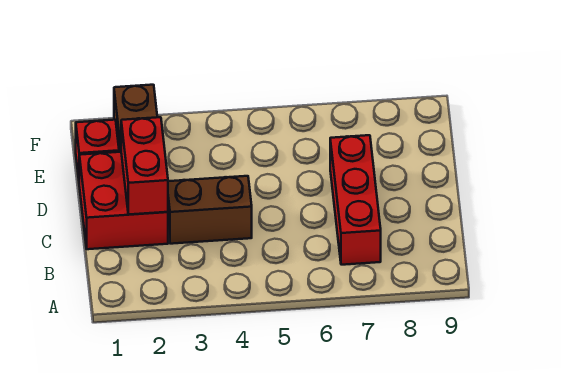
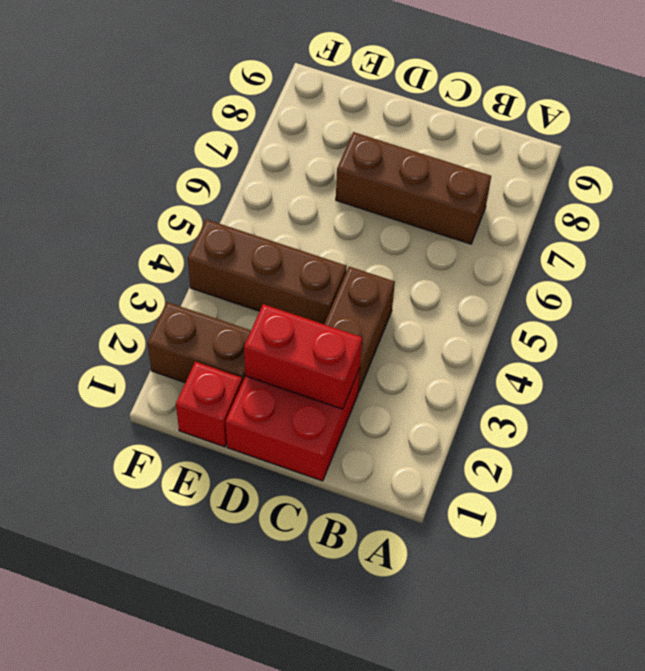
red 1x3 brick [330,135,381,265] -> brown 1x3 brick [336,132,491,244]
none -> brown 1x3 brick [188,219,347,324]

